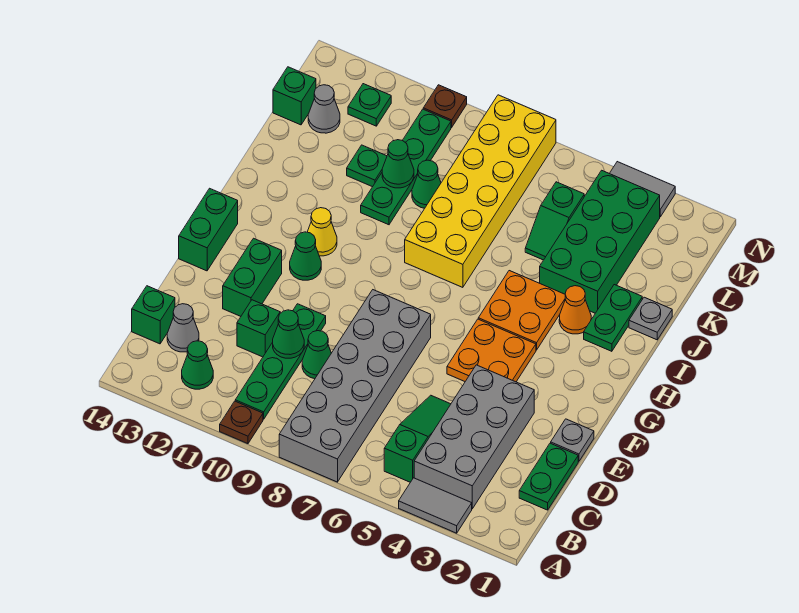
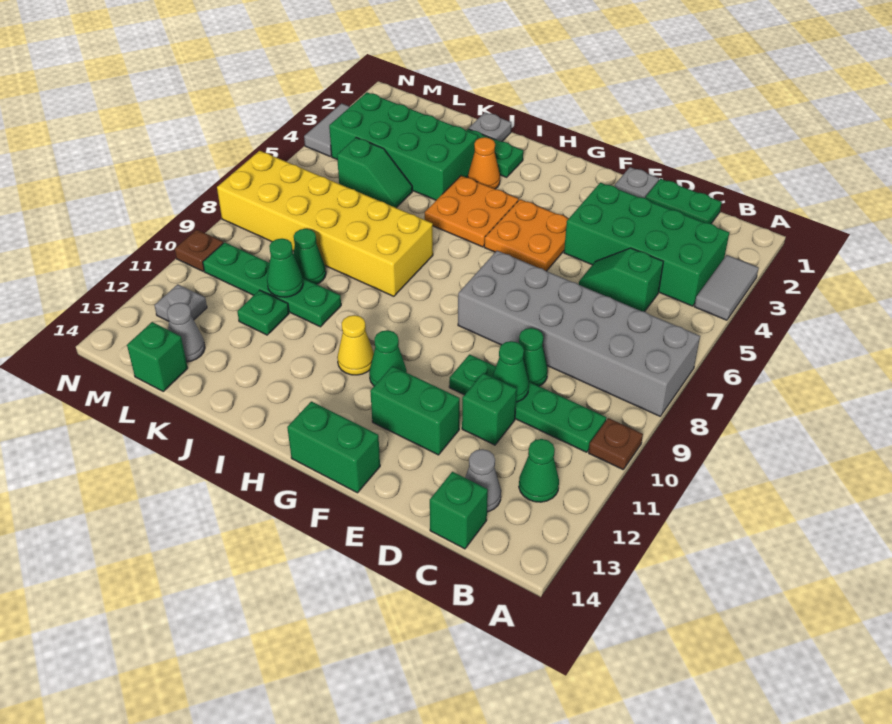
grey 2x4 brick [414,365,534,509] -> green 2x4 brick [564,183,729,306]
green 1x3 slope [384,395,451,482] -> green 1x2 slope [579,248,663,312]
green 1x1 plate [348,84,391,126] -> grey 1x1 plate [154,284,207,321]

